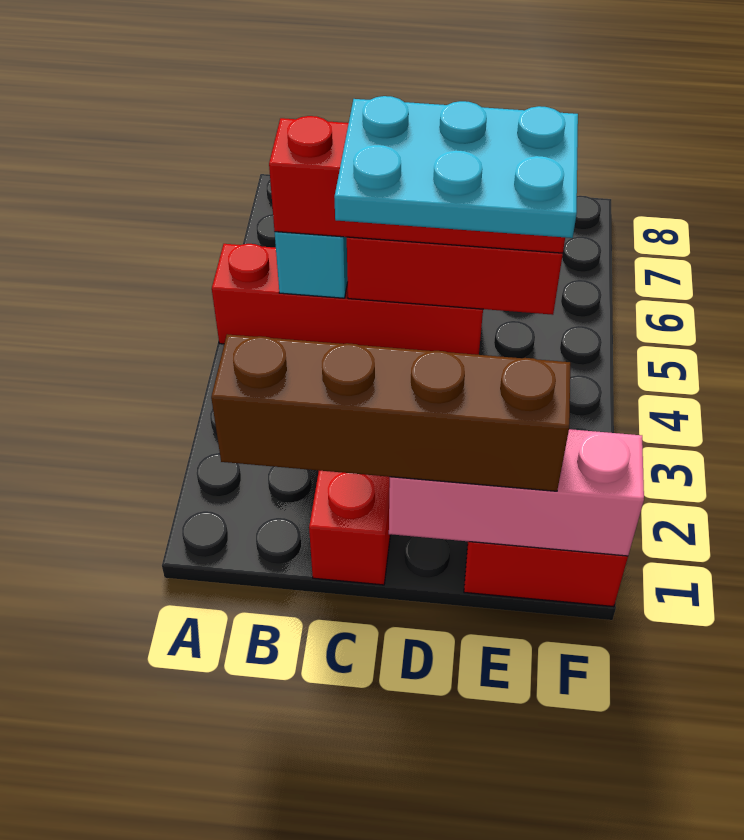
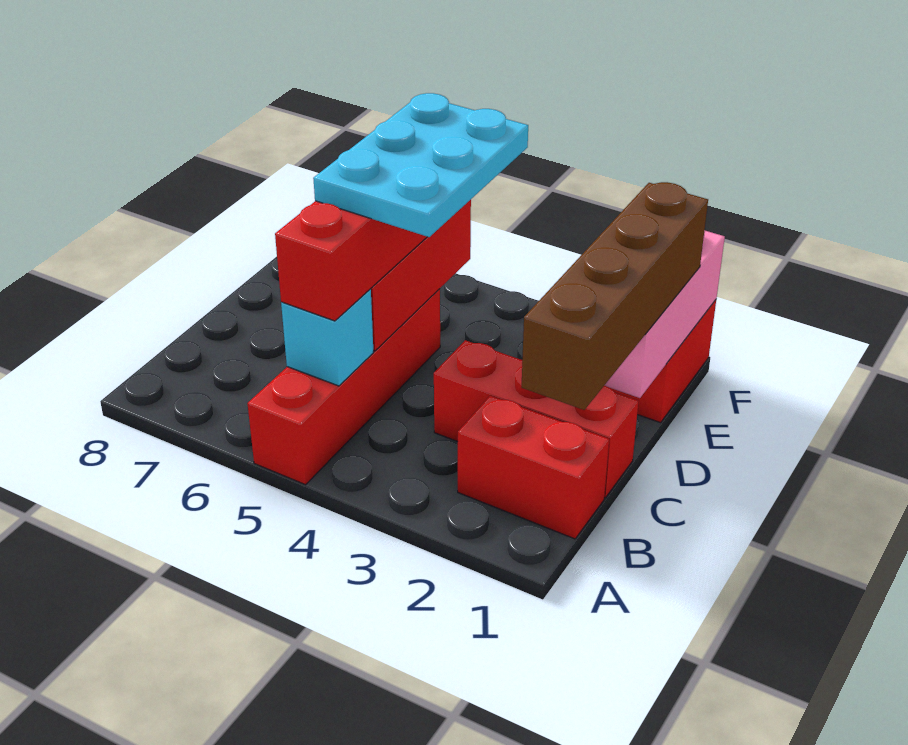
none -> red 1x2 brick [458,396,609,539]

